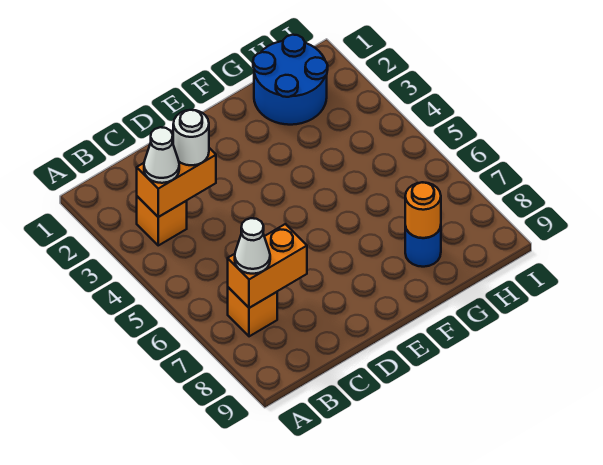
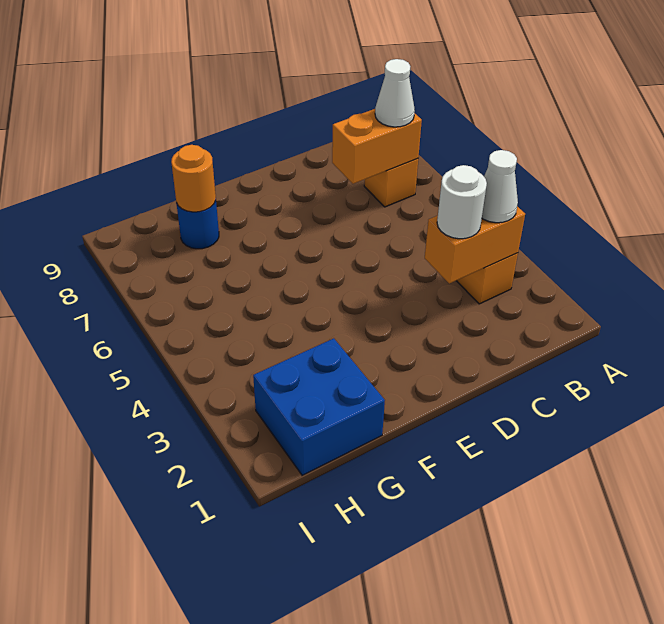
blue 2x2 round brick [253,35,328,125] -> blue 2x2 brick [253,338,385,475]

